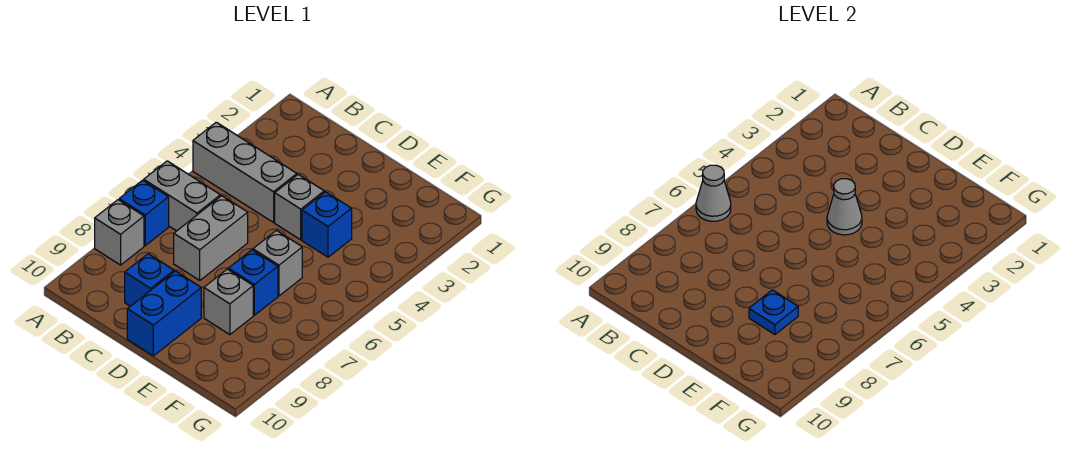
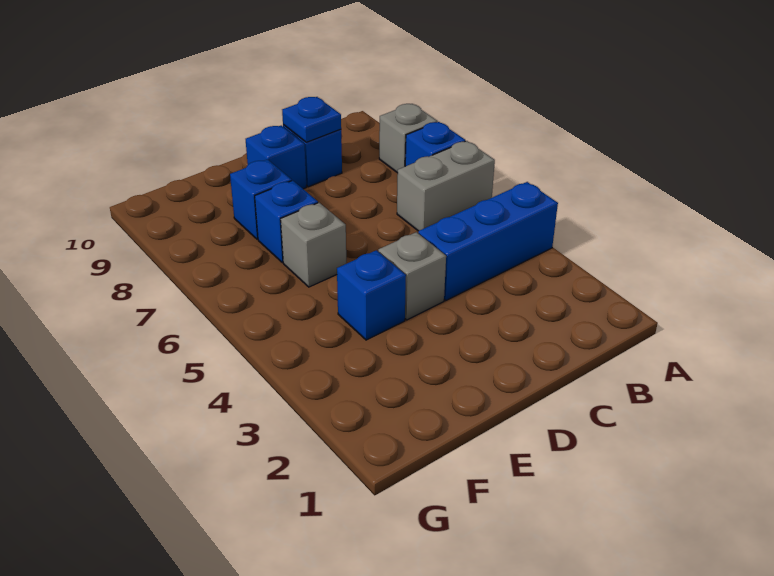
grey 1x3 brick [193,122,297,222] -> blue 1x3 brick [418,182,558,300]
grey 1x1 cone [696,165,731,221] -> none
grey 1x2 brick [174,196,248,280] -> none
grey 1x1 cone [827,179,862,235] -> none
blue 1x2 brick [127,271,201,356] -> blue 1x1 brick [246,126,306,189]
grey 1x1 brick [204,269,253,335] -> blue 1x1 brick [230,160,292,239]
blue 1x1 plate [749,290,798,335] -> blue 1x1 plate moved to [282,97,341,142]

